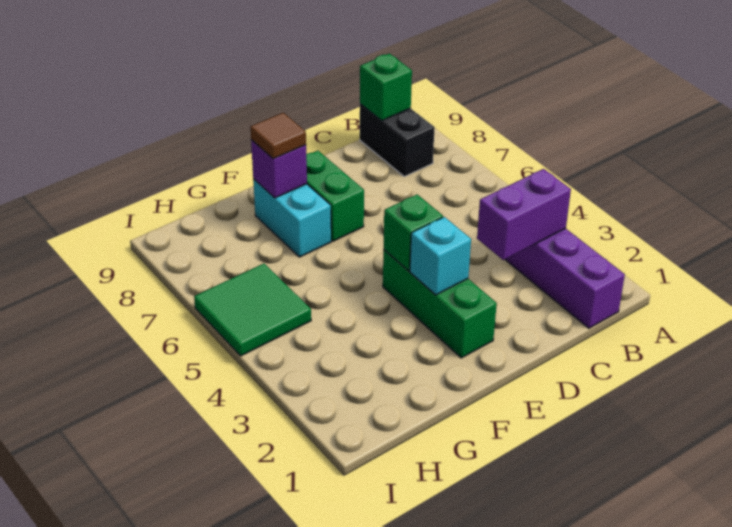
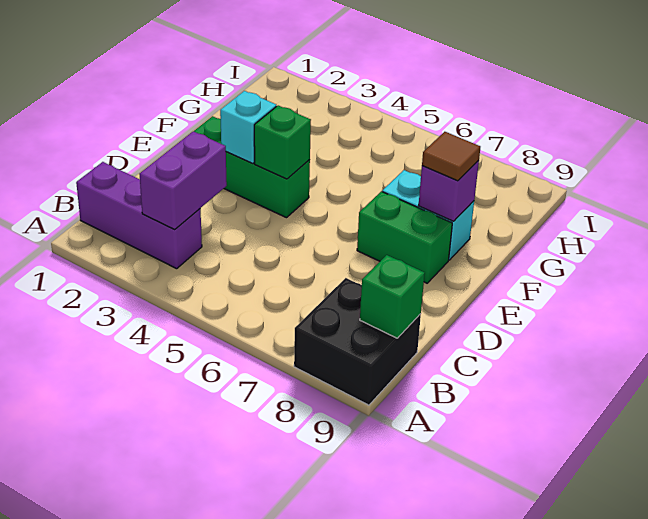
black 1x2 brick [360,104,435,176] -> black 2x2 brick [294,278,421,405]
green 2x2 tile [194,264,311,356] -> none

